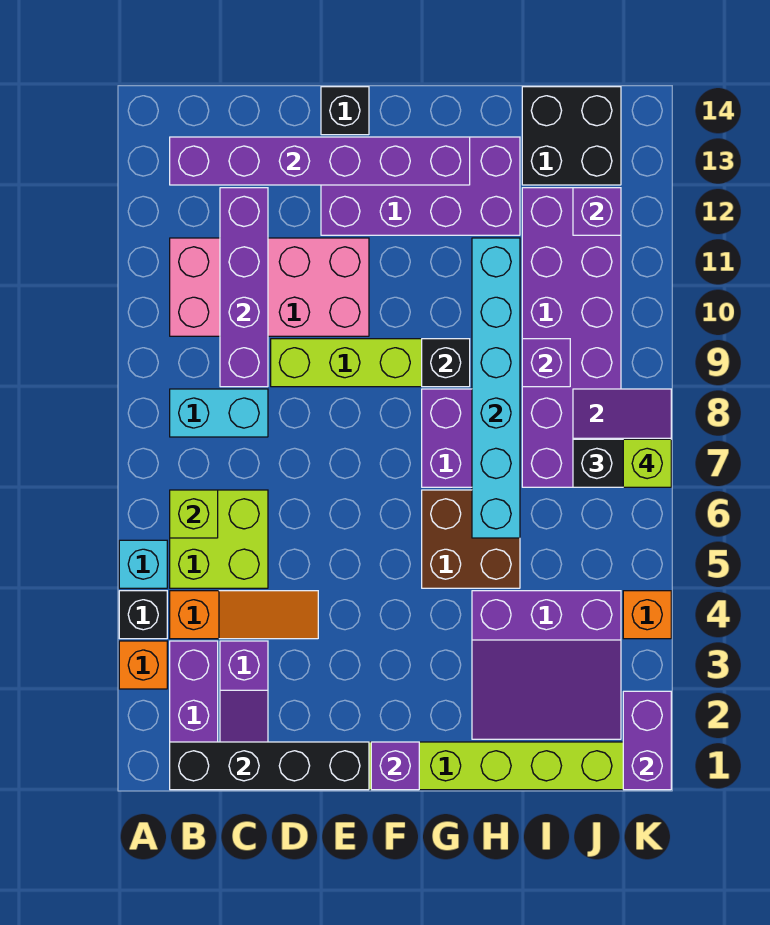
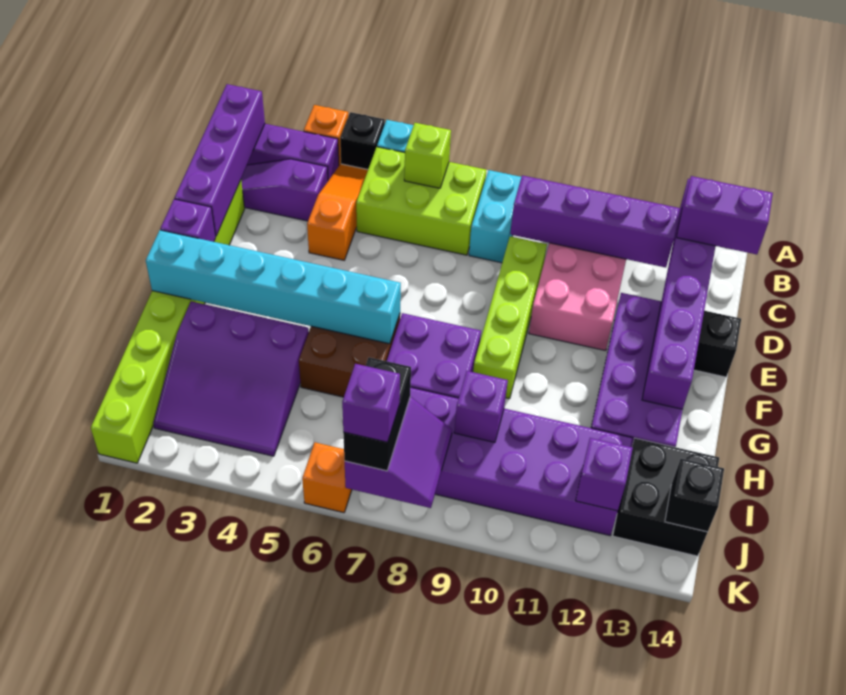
black 1x4 brick [170,742,369,790] -> purple 1x4 brick [175,84,265,236]
orange 1x3 slope [170,591,318,639] -> orange 1x3 slope turned to [307,164,368,260]
lime 2x2 brick [170,490,268,588] -> lime 2x3 brick [356,147,486,255]
black 1x1 brick [422,339,470,387] -> black 1x1 brick moved to [665,459,724,532]
purple 3x3 slope [472,591,621,739] -> purple 3x3 slope turned to [153,301,309,456]
cyan 1x6 brick [472,238,520,538] -> cyan 1x6 brick moved to [146,230,401,344]
purple 1x2 brick [623,691,671,790] -> purple 1x2 brick moved to [676,176,773,254]
orange 1x1 brick [623,591,671,639] -> orange 1x1 brick moved to [302,442,352,513]
lime 1x1 brick [623,439,671,487] -> purple 1x1 brick [342,364,400,442]

